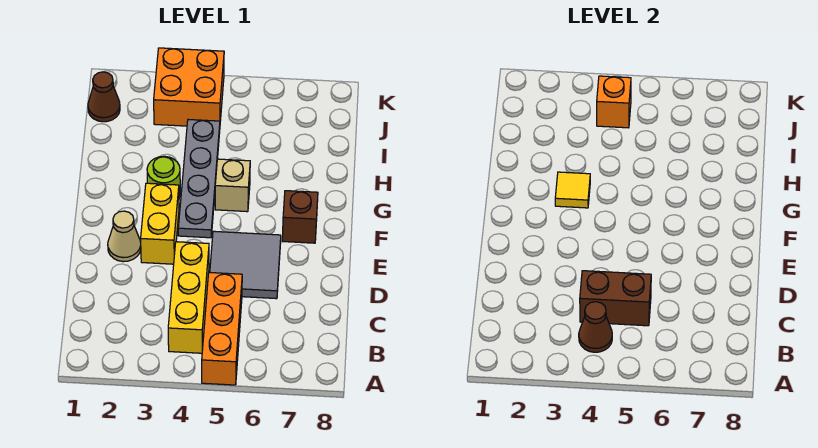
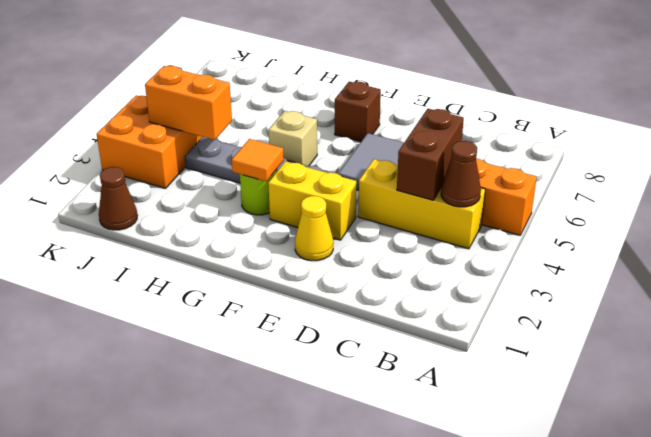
tan 1x1 cone [108,211,141,262] -> yellow 1x1 cone [295,196,333,261]
yellow 1x1 tile [555,172,590,208] -> orange 1x1 tile [232,139,284,182]
orange 1x1 brick [597,76,631,128] -> orange 1x2 brick [145,66,232,140]

